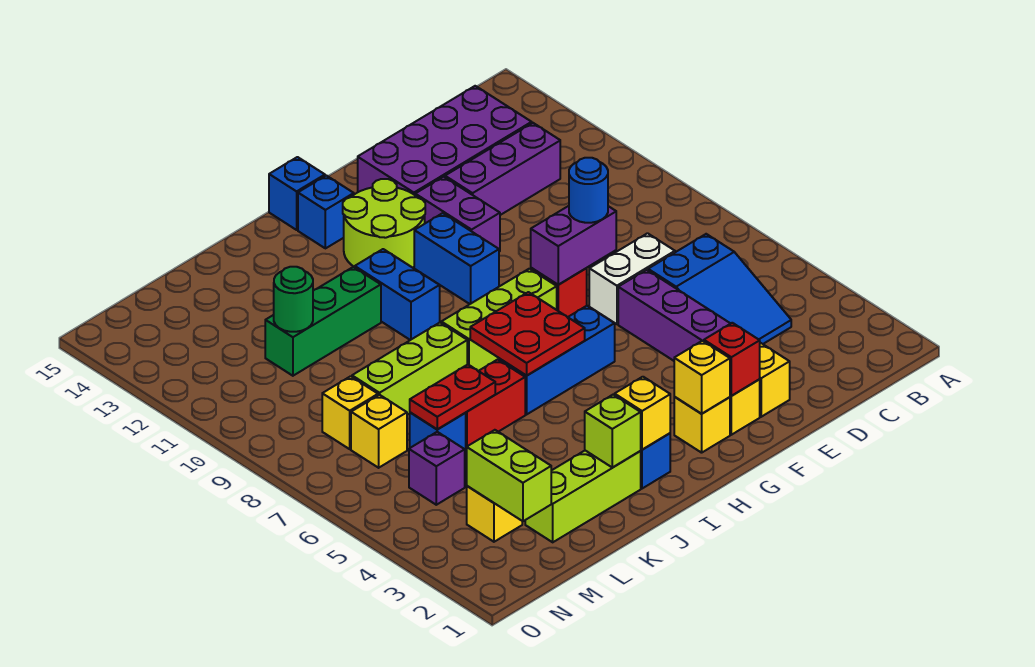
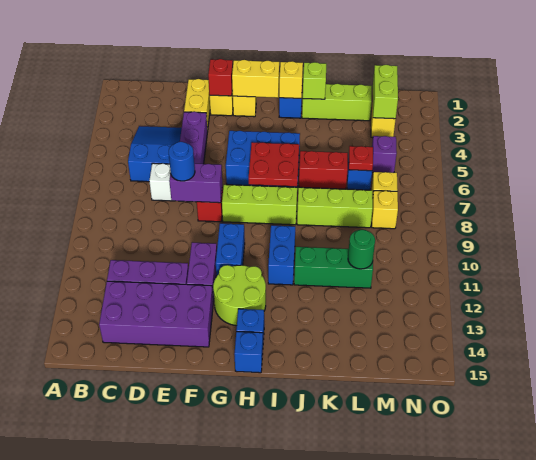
yellow 1x1 brick [674,341,730,414] -> yellow 1x2 brick [232,60,279,98]
blue 1x3 brick [499,306,615,414] -> blue 2x3 brick [226,131,300,187]
red 1x2 plate [410,364,495,429] -> red 1x1 plate [349,146,373,171]

